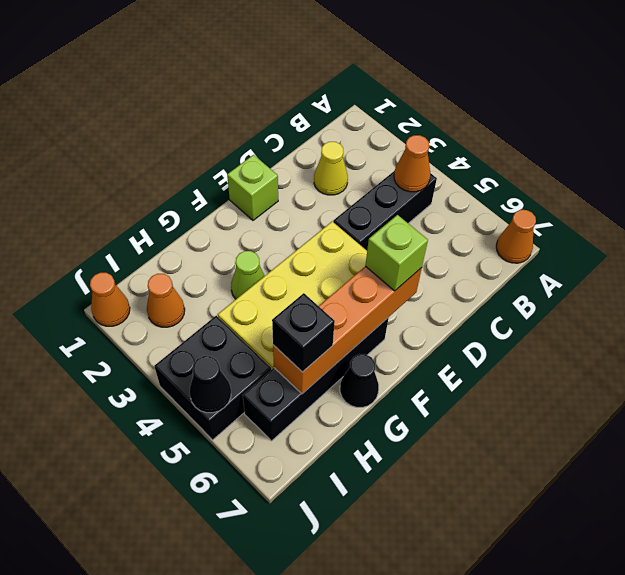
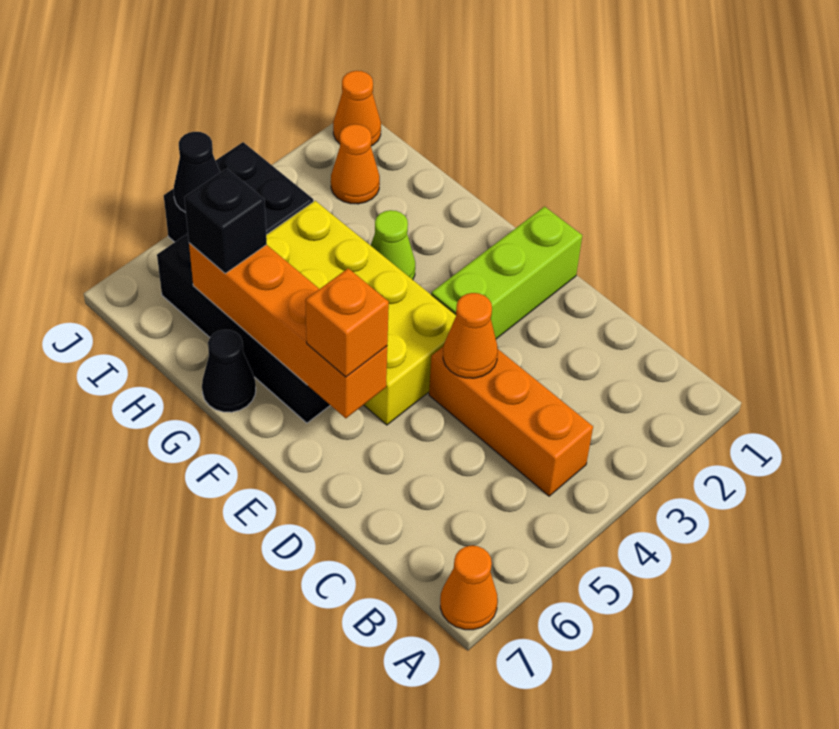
black 1x3 brick [333,171,437,250] -> orange 1x3 brick [429,347,593,496]
orange 1x1 cone [394,135,430,192] -> orange 1x1 cone moved to [443,293,498,378]
yellow 1x1 cone [314,142,348,195] -> none
lime 1x1 brick [227,155,278,220] -> lime 1x3 brick [431,207,582,339]
lime 1x1 brick [365,215,428,291] -> orange 1x1 brick [305,268,389,377]

